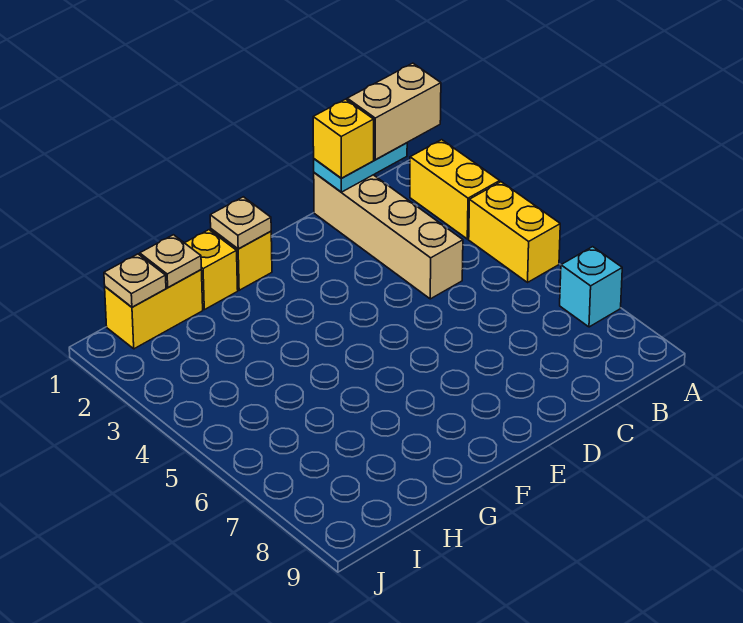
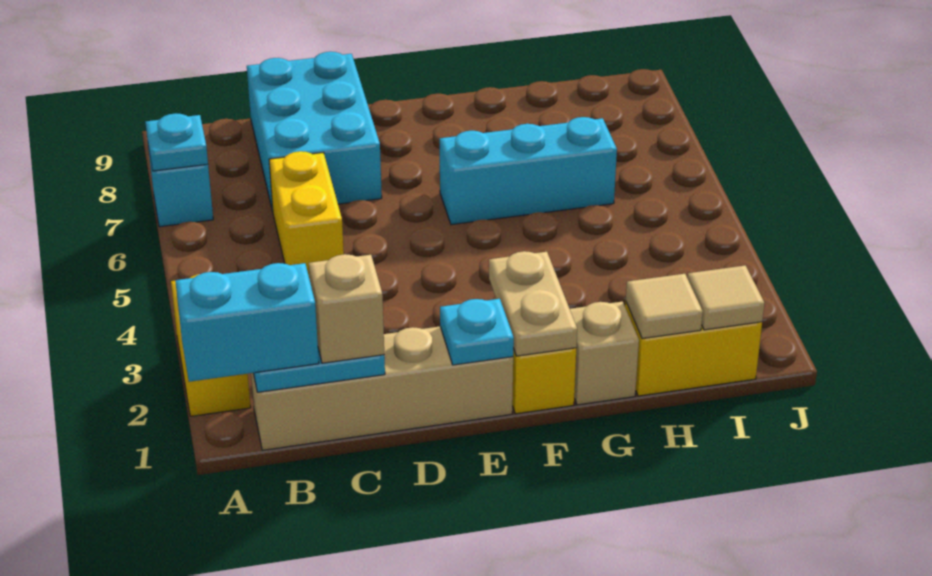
tan 1x2 brick [347,63,441,160] -> cyan 1x2 brick [175,263,319,382]
yellow 1x2 brick [469,182,560,282] -> yellow 1x2 brick moved to [269,151,344,279]
none -> cyan 1x1 plate [145,113,208,171]
tan 1x4 brick [314,173,463,299] -> tan 1x4 brick turned to [251,327,513,450]
yellow 1x1 brick [313,99,374,178] -> tan 1x1 brick [309,254,384,363]
none -> cyan 2x3 brick [247,52,382,211]
none -> cyan 1x1 plate [440,299,514,365]
tan 1x1 plate [210,197,271,249] -> tan 1x2 plate [489,251,577,356]
none -> cyan 1x3 brick [440,117,617,225]
yellow 1x1 brick [185,230,238,310] -> tan 1x1 brick [570,302,639,405]
tan 1x1 plate [140,235,201,287] -> tan 1x1 tile [626,274,703,339]
tan 1x1 plate [104,254,166,307] -> tan 1x1 tile [688,265,764,330]

